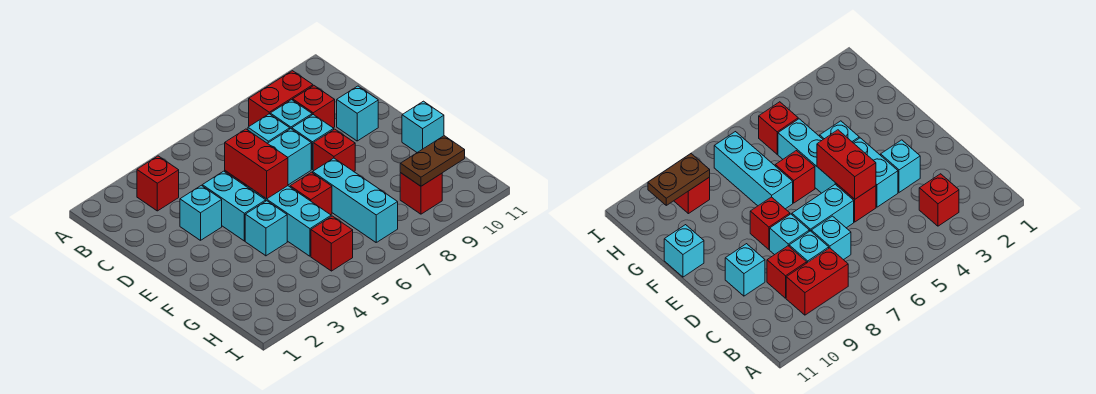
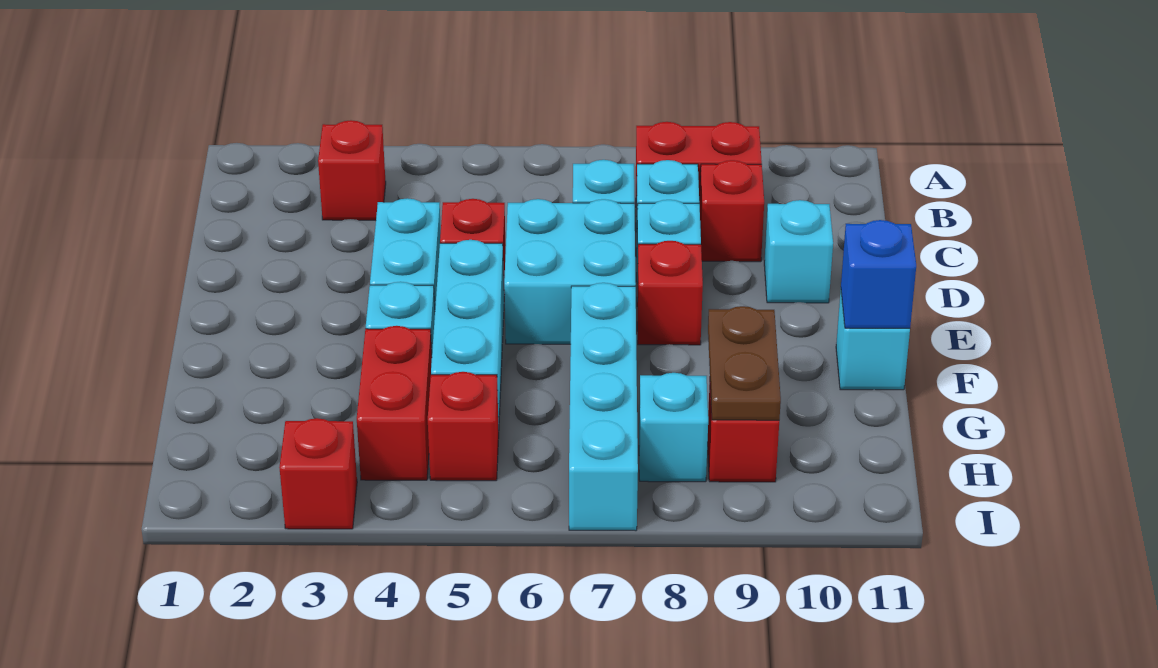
cyan 1x1 brick [180,185,222,240] -> cyan 1x1 brick moved to [639,373,708,482]
red 1x2 brick [225,129,288,199] -> red 1x2 brick moved to [357,326,432,480]
cyan 1x2 brick [268,129,311,185] -> cyan 2x2 brick [504,199,636,344]
red 1x1 brick [290,172,332,215] -> red 1x1 brick moved to [279,418,357,529]
cyan 1x3 brick [313,158,398,242] -> cyan 1x4 brick [569,283,638,531]
none -> blue 1x1 brick [841,220,916,328]
brown 1x2 plate [400,136,465,186] -> brown 1x2 plate turned to [708,306,781,420]

